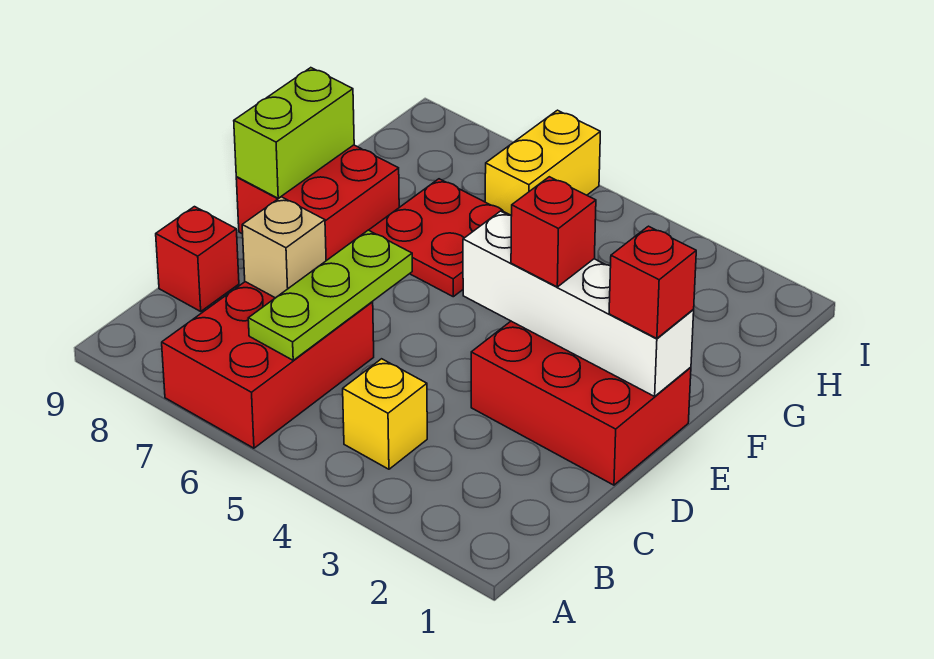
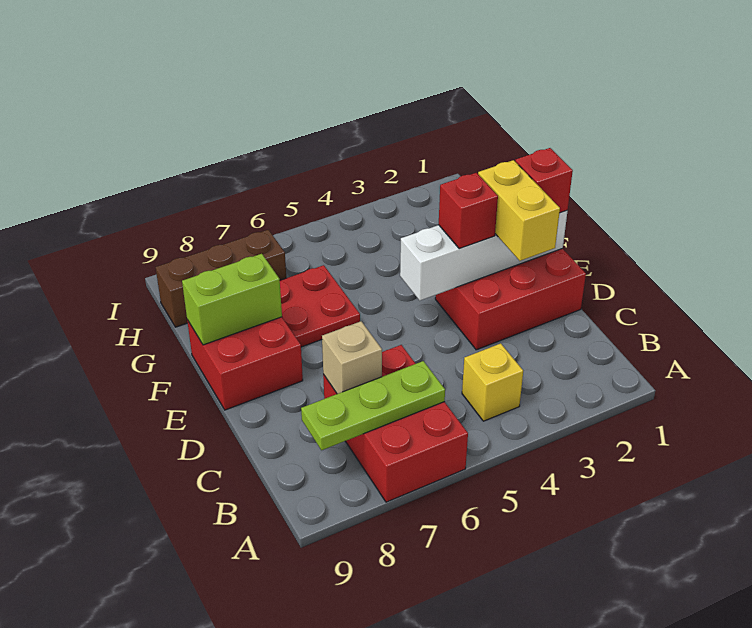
lime 1x3 plate [248,230,412,360] -> lime 1x3 plate turned to [301,361,445,450]
red 1x1 brick [156,207,239,311] -> none
lime 1x2 brick [234,68,354,198] -> lime 1x2 brick turned to [182,254,282,345]
yellow 1x2 brick [485,110,600,216] -> yellow 1x2 brick moved to [478,160,560,261]
none -> brown 1x3 brick [156,230,286,327]

